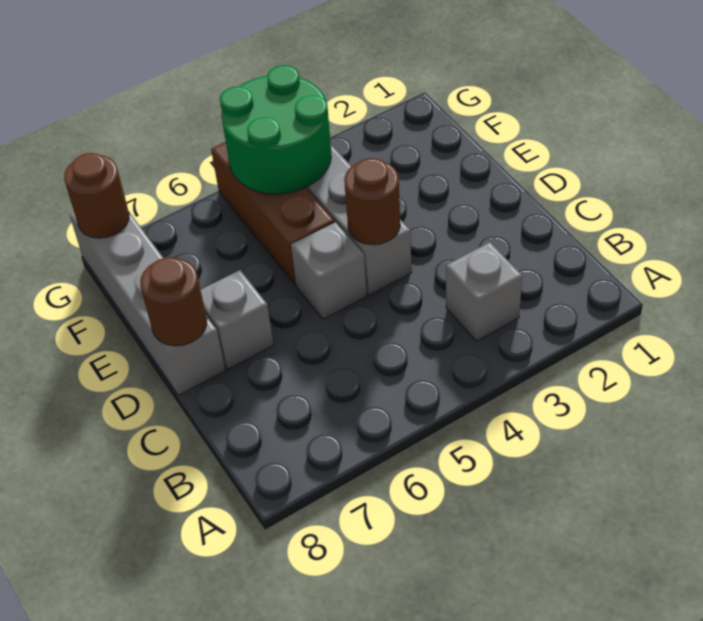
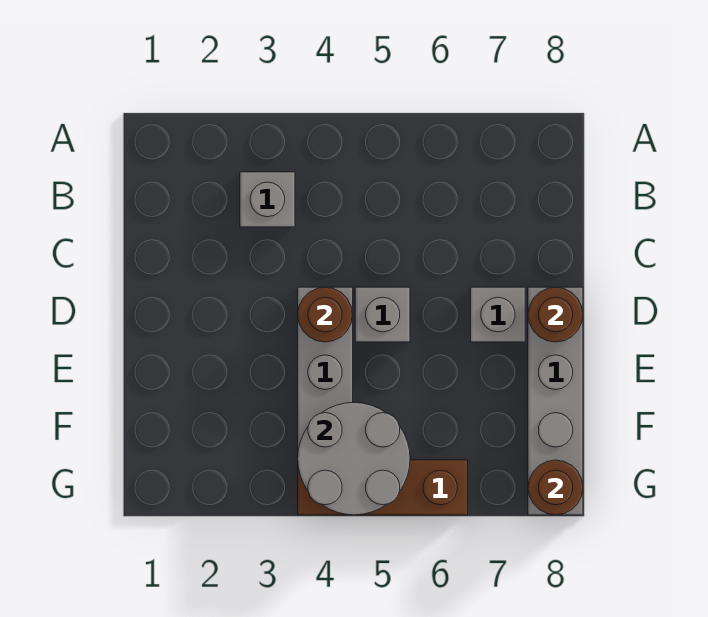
brown 1x3 brick [211,142,334,285] -> brown 1x3 brick turned to [298,460,468,515]
green 2x2 round brick [220,65,331,194] -> grey 2x2 round brick [298,403,410,515]

